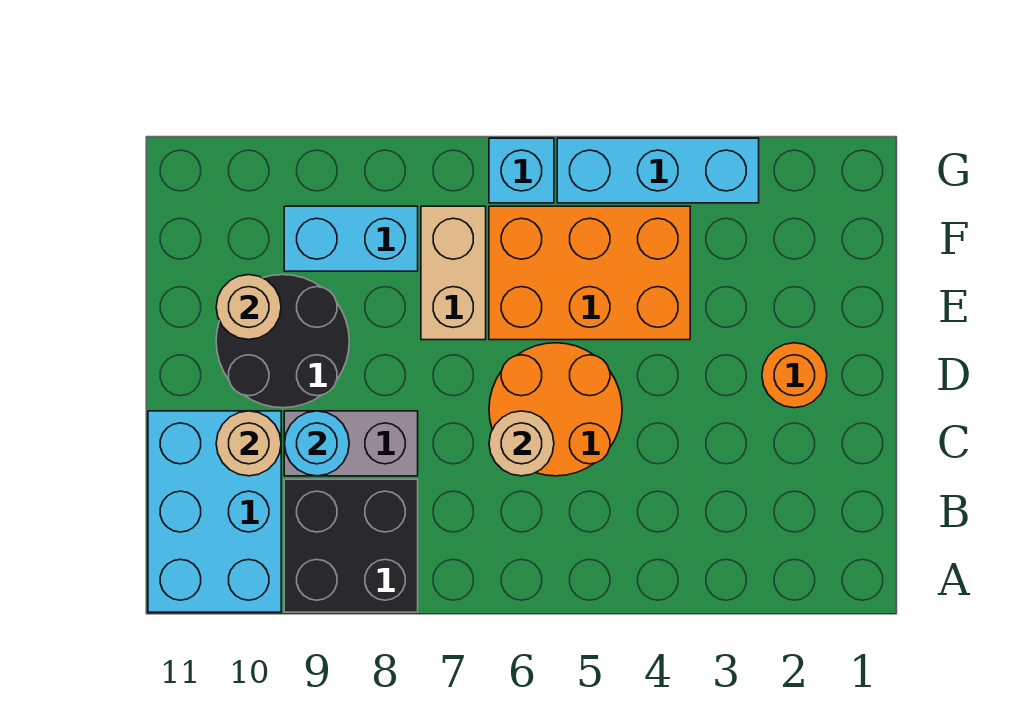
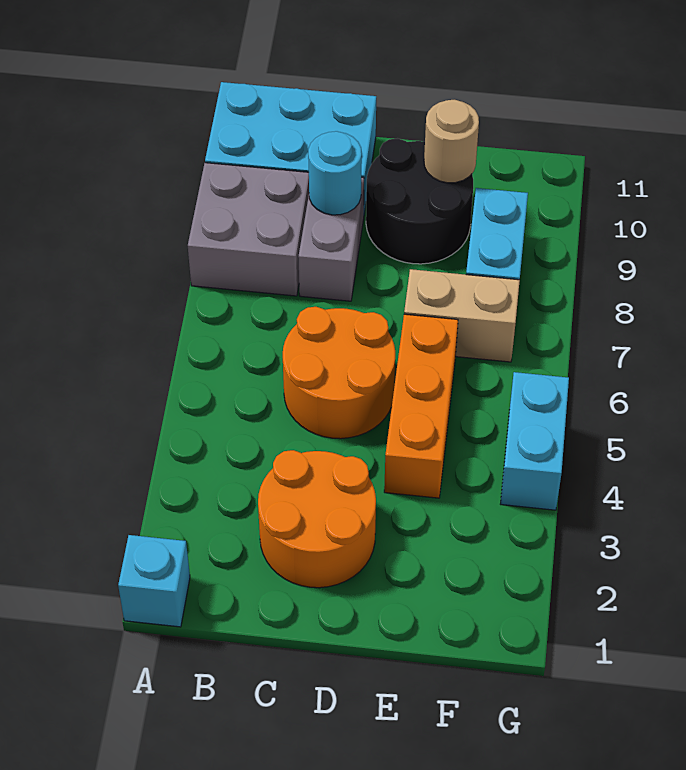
black 2x2 brick [284,479,418,612] -> grey 2x2 brick [188,163,309,296]
tan 1x1 round brick [489,411,554,476] -> none
tan 1x1 round brick [216,411,281,476] -> none
orange 1x1 round brick [762,343,827,408] -> orange 2x2 round brick [258,450,376,588]
orange 2x3 brick [489,206,690,340] -> orange 1x3 brick [384,314,458,498]
cyan 1x3 brick [557,138,759,203] -> cyan 1x2 brick [501,372,569,510]
cyan 1x1 brick [489,138,554,203] -> cyan 1x1 brick moved to [118,535,190,627]

